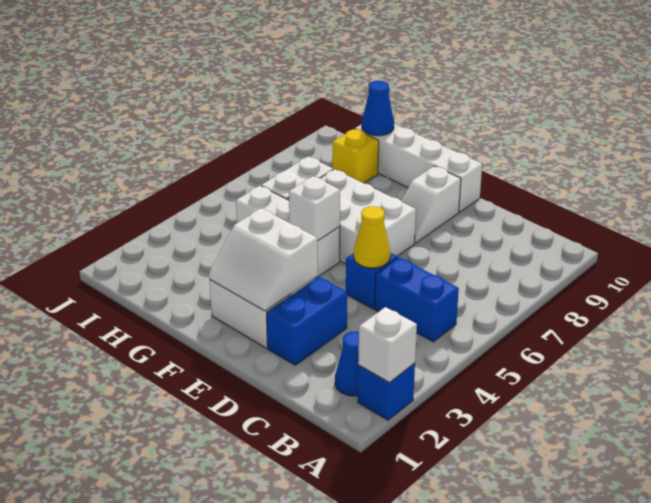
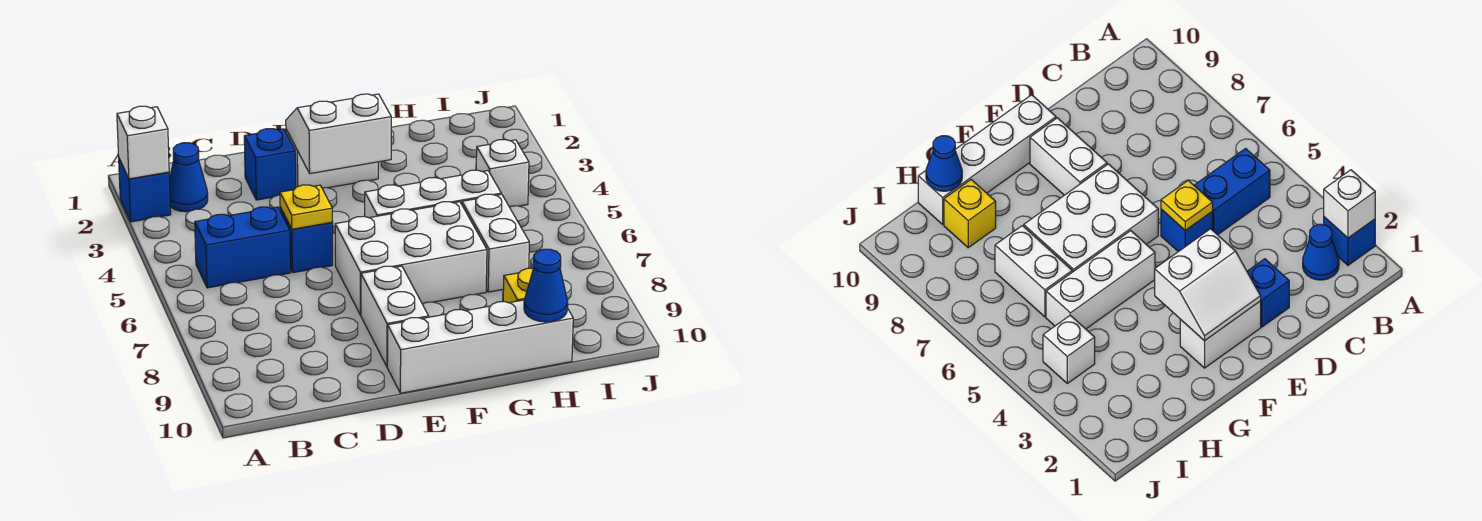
blue 1x2 brick [267,277,347,365] -> blue 1x1 brick [244,129,296,200]
yellow 1x1 cone [354,206,390,268] -> yellow 1x1 plate [280,185,333,229]
white 1x2 slope [402,166,461,243] -> white 1x2 brick [361,266,429,366]
white 1x1 brick [289,176,340,240] -> white 1x1 brick moved to [476,140,529,207]

